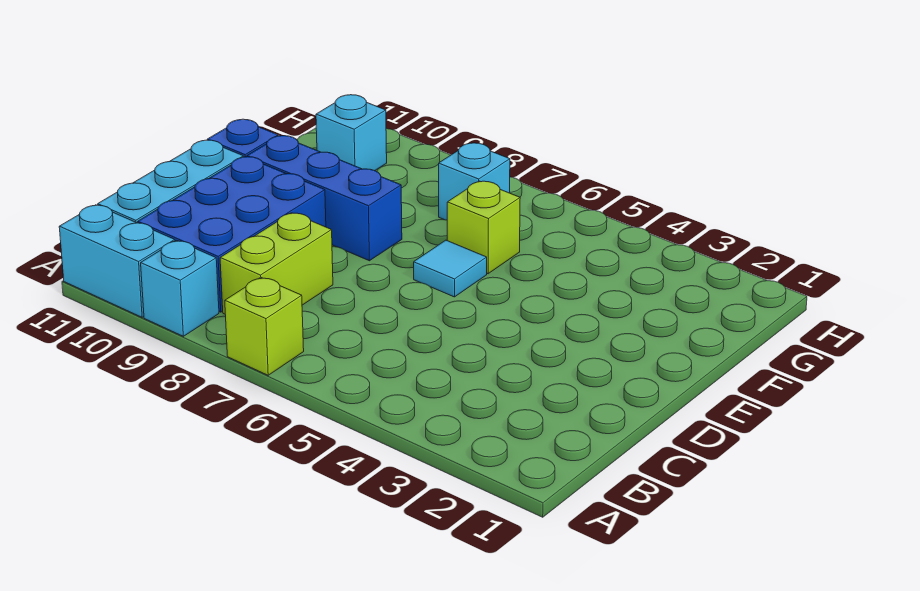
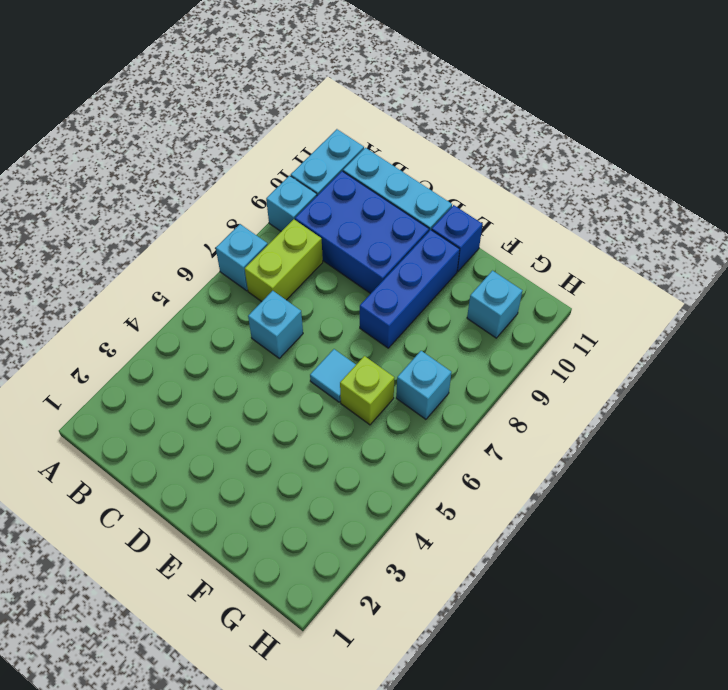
lime 1x1 brick [225,277,304,375] -> cyan 1x1 brick [216,224,268,291]
lime 1x2 brick [220,213,333,314] -> lime 1x2 brick turned to [245,219,323,302]
none -> cyan 1x1 brick [248,291,303,358]

